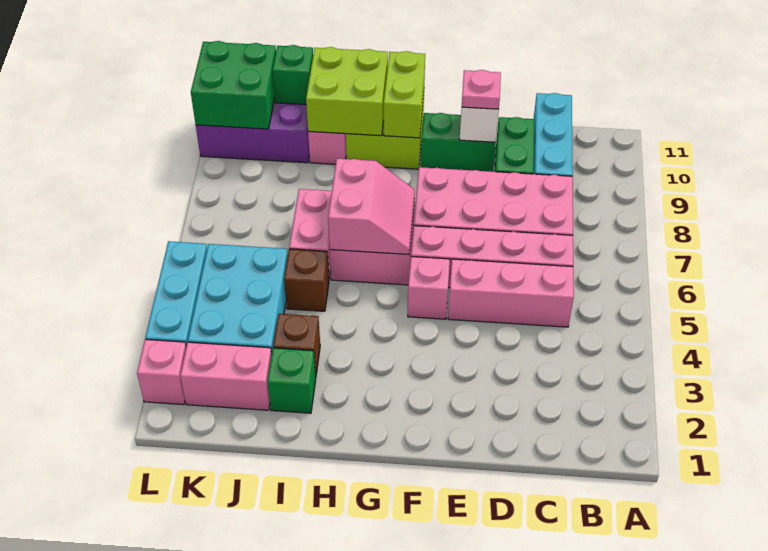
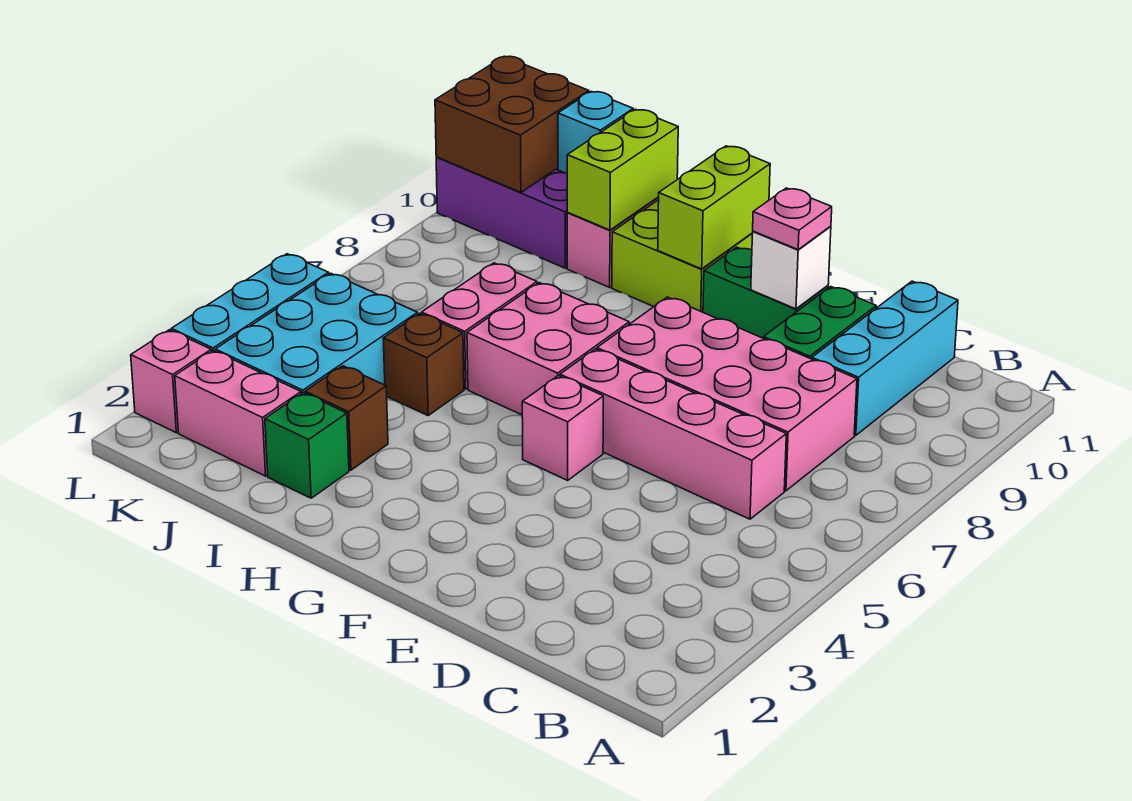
pink 1x3 brick [448,259,574,327] -> none
pink 2x2 slope [328,158,415,255] -> none
lime 2x2 brick [306,47,388,136] -> lime 1x2 brick [567,109,678,230]
green 1x1 brick [273,45,313,105] -> cyan 1x1 brick [558,92,633,173]
green 2x2 brick [191,41,276,129] -> brown 2x2 brick [435,56,589,192]

